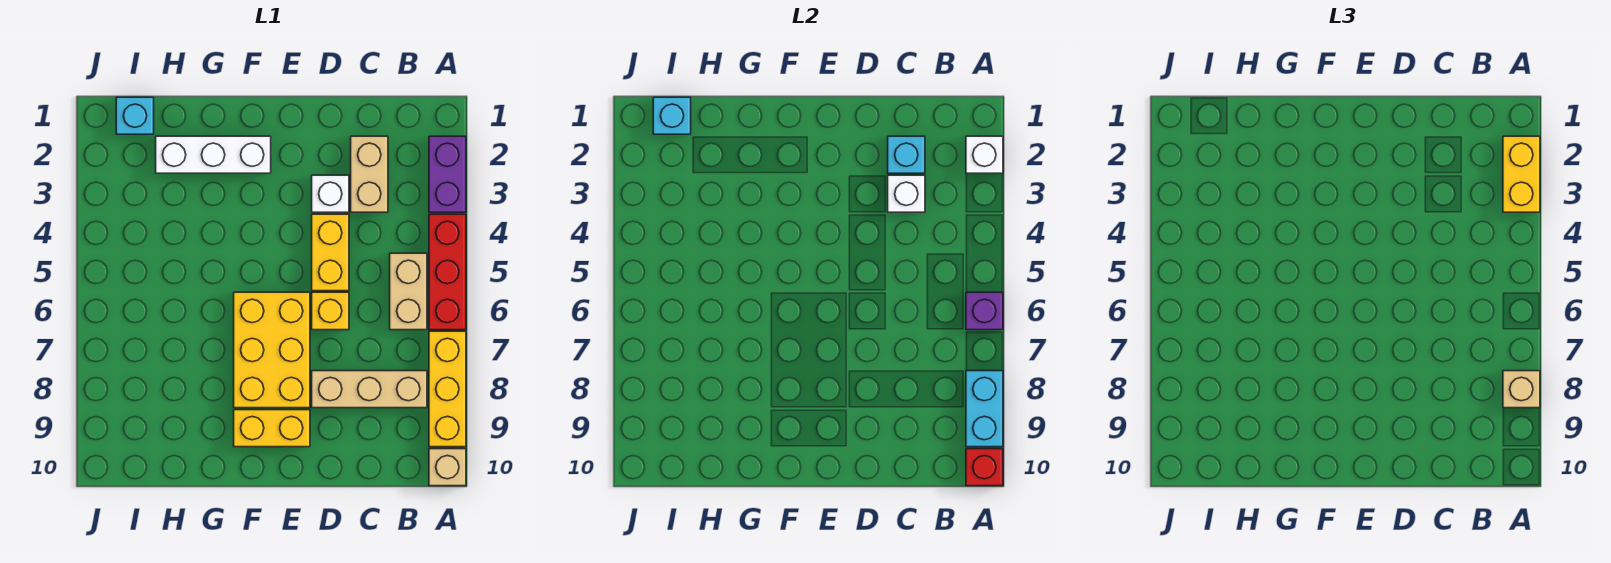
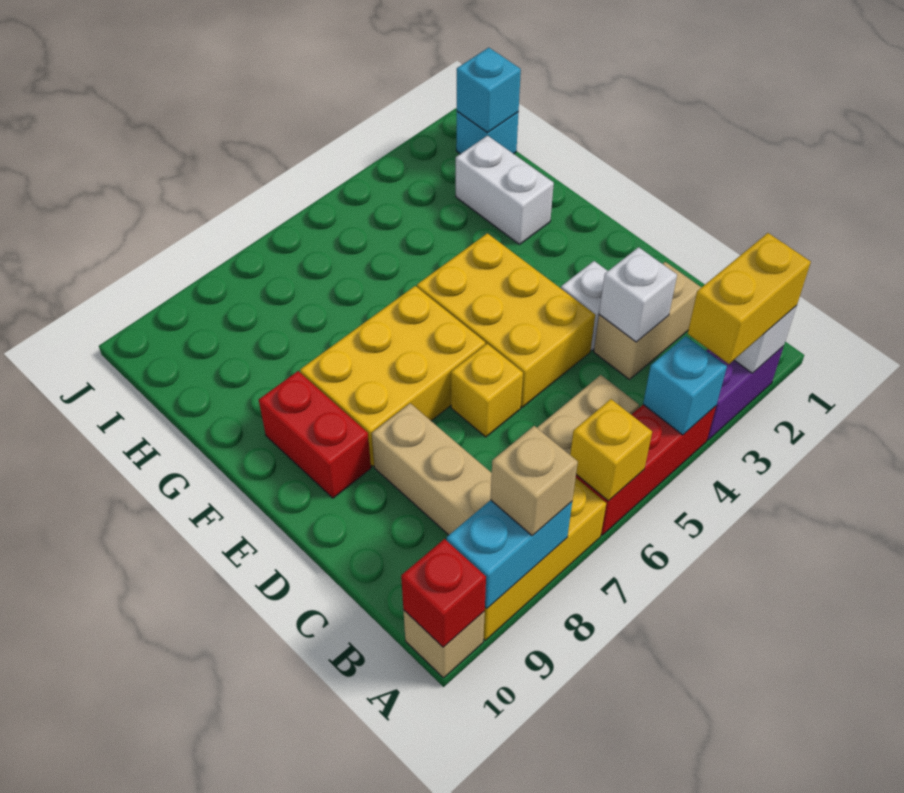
purple 1x1 brick [966,292,1003,330] -> yellow 1x1 brick [570,399,652,501]
cyan 1x1 brick [888,136,925,173] -> cyan 1x1 brick moved to [643,336,727,435]
yellow 1x2 brick [312,214,349,291] -> yellow 2x3 brick [417,233,595,407]
yellow 1x2 brick [234,410,310,447] -> red 1x2 brick [259,371,371,498]
white 1x3 brick [156,136,271,173] -> white 1x2 brick [456,135,554,244]

